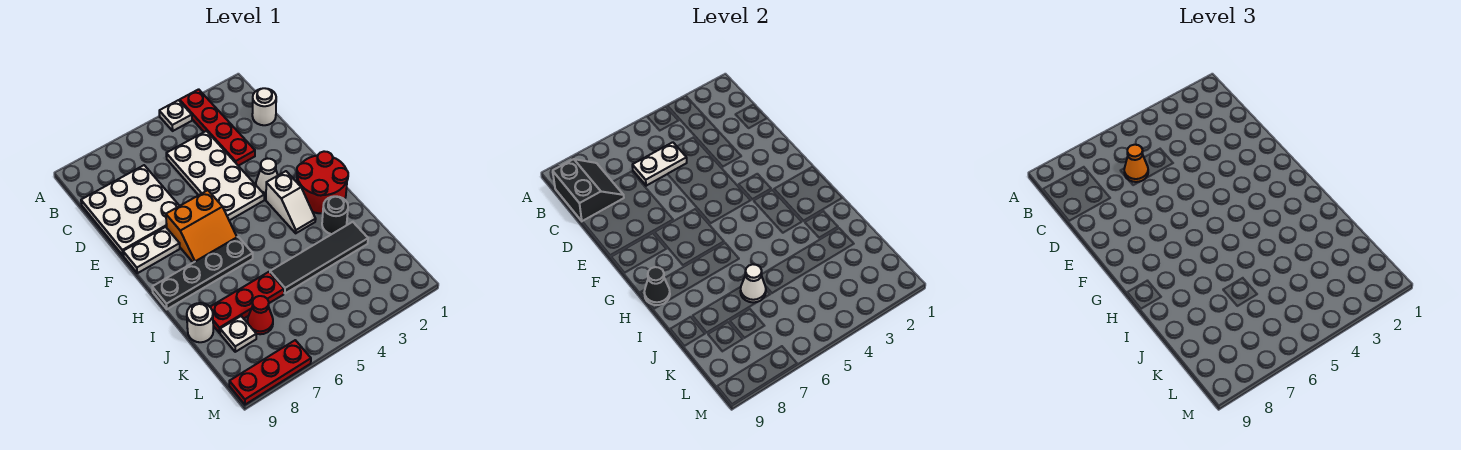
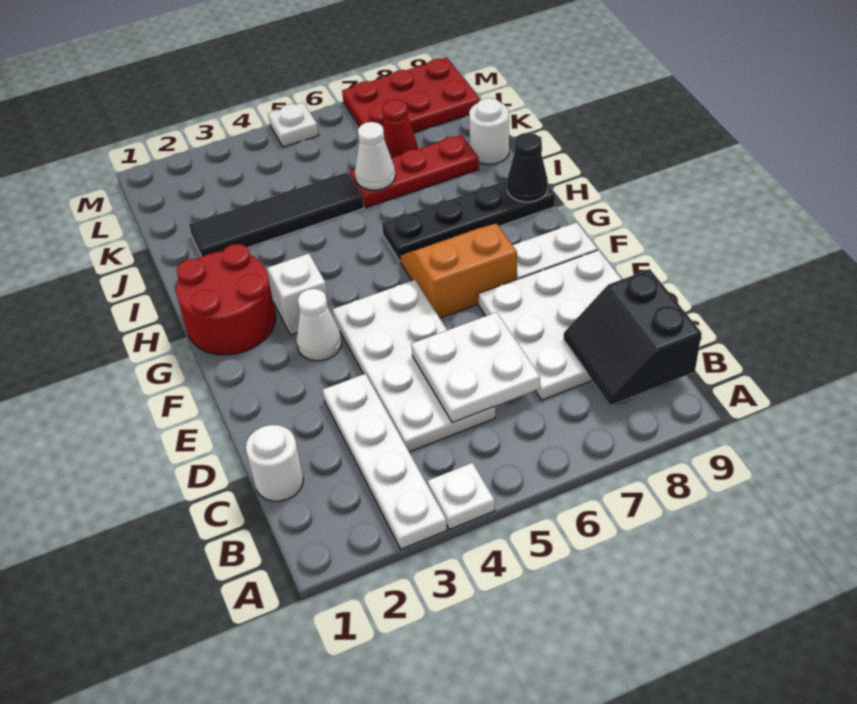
red 1x4 plate [180,89,255,166] -> white 1x4 plate [323,374,447,549]
white 1x2 plate [632,142,687,186] -> white 2x2 plate [411,312,540,423]
orange 1x1 cone [1124,145,1148,182] -> none
black 1x1 round brick [322,196,348,234] -> none
white 1x1 plate [220,316,256,352] -> white 1x1 plate moved to [268,102,319,147]
red 1x3 plate [229,340,311,405] -> red 2x3 plate [342,58,480,133]

